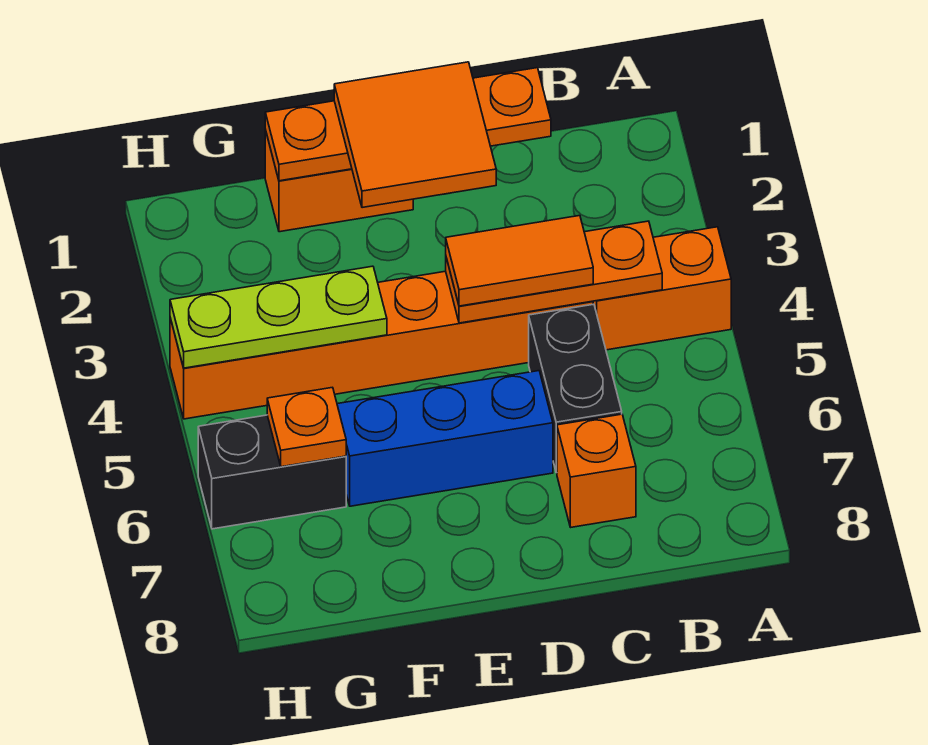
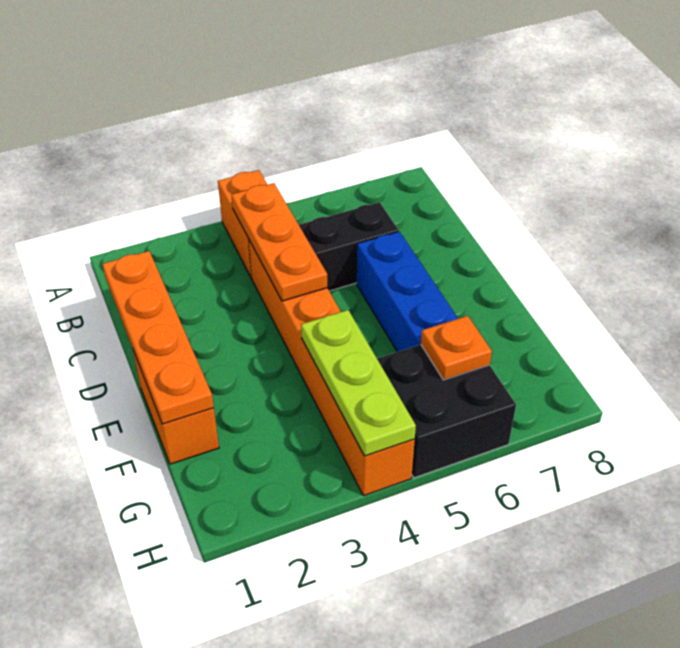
orange 1x2 tile [446,216,593,306] -> none
orange 1x1 brick [557,414,636,527] -> none
orange 2x2 tile [334,62,496,208] -> none
black 1x2 brick [198,415,346,529] -> black 2x2 brick [377,345,516,478]

